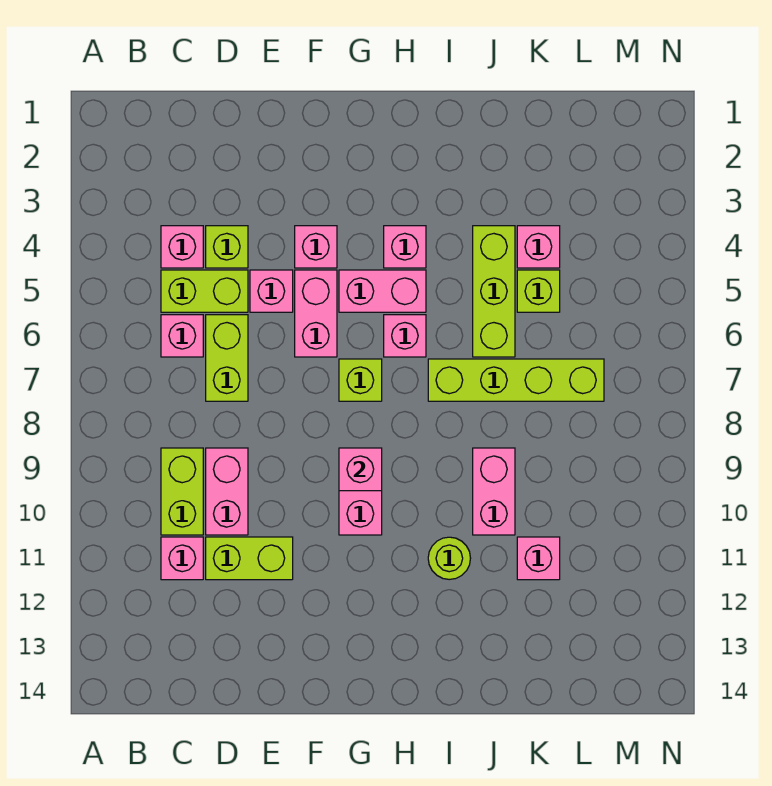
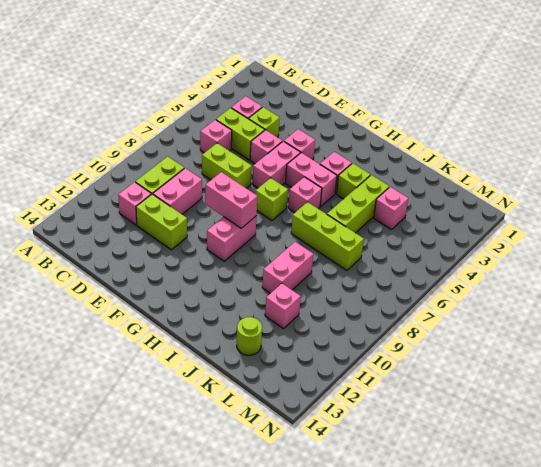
lime 1x2 brick [206,315,248,401] -> lime 1x2 brick turned to [202,143,252,188]
pink 1x1 brick [339,448,382,491] -> pink 1x2 brick [205,172,258,228]
lime 1x4 brick [428,359,604,401] -> lime 1x3 brick [291,202,364,270]
lime 1x1 round brick [428,537,471,580] -> lime 1x1 round brick moved to [237,317,262,355]
lime 1x1 brick [517,270,560,312] -> lime 1x1 brick moved to [337,163,370,199]

